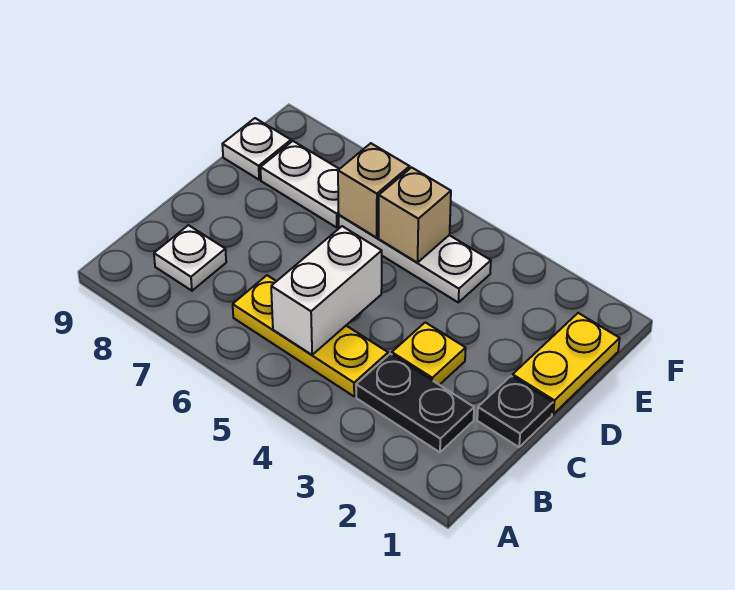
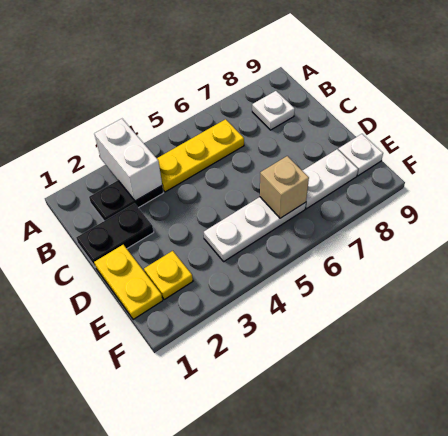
white 1x2 brick [271,226,382,355] -> white 1x2 brick moved to [94,119,162,201]
black 1x1 plate [477,376,553,447] -> black 1x2 plate [76,203,154,267]
yellow 1x1 plate [392,322,466,385] -> yellow 1x1 plate moved to [144,251,193,300]
tan 1x1 brick [379,167,451,263] -> none

